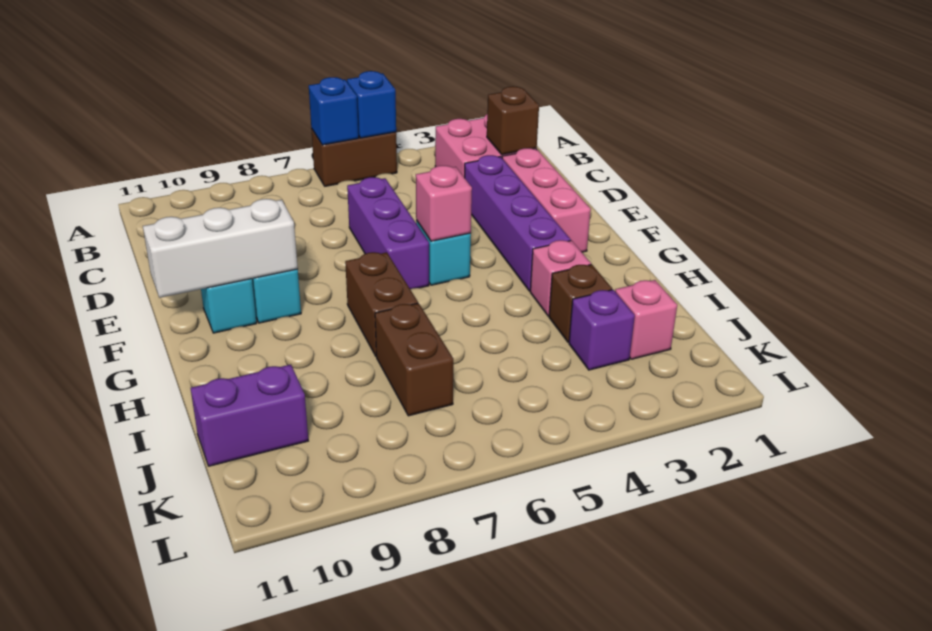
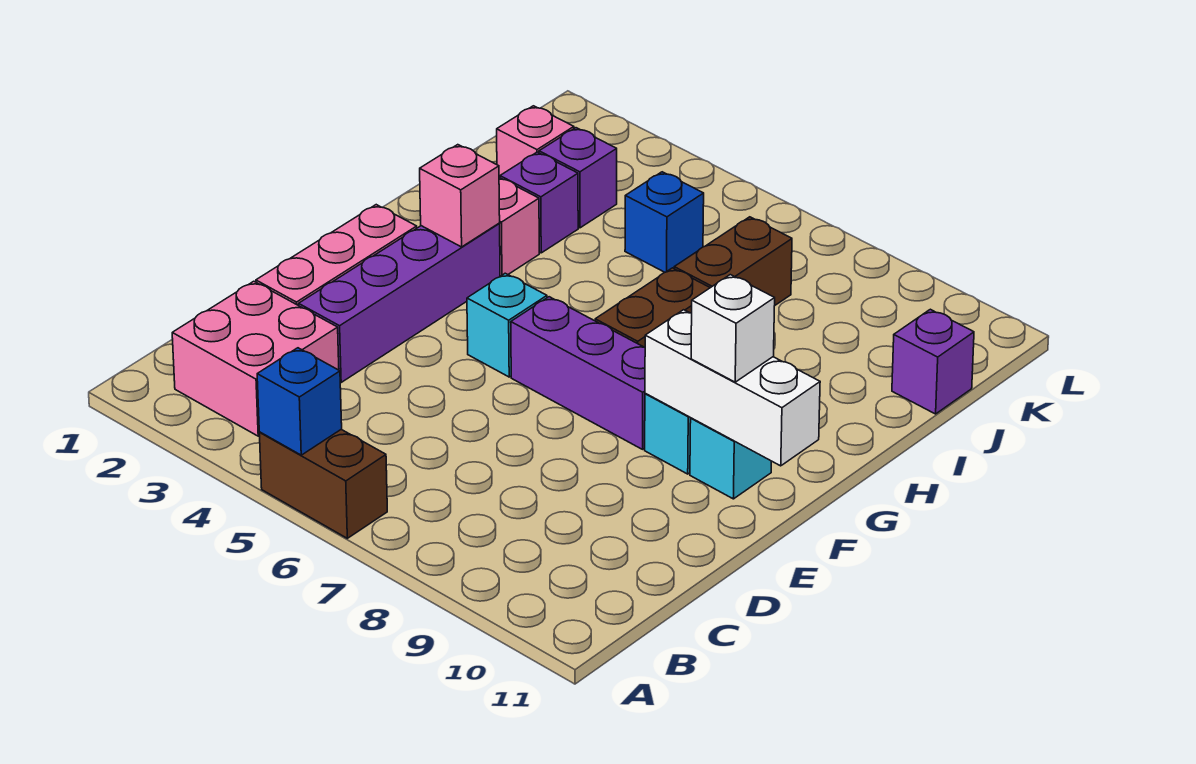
blue 1x1 brick [309,77,359,145] -> blue 1x1 brick moved to [625,172,704,272]
brown 1x1 brick [487,86,539,155] -> none
purple 1x3 brick [347,177,429,289] -> purple 1x3 brick turned to [511,297,645,449]
pink 1x1 brick [416,166,472,241] -> pink 1x1 brick moved to [420,145,500,247]
none -> white 1x1 brick [691,275,775,382]
brown 1x1 brick [549,264,612,342] -> purple 1x1 brick [500,152,578,253]
purple 1x2 brick [191,365,308,466] -> purple 1x1 brick [892,309,974,414]

